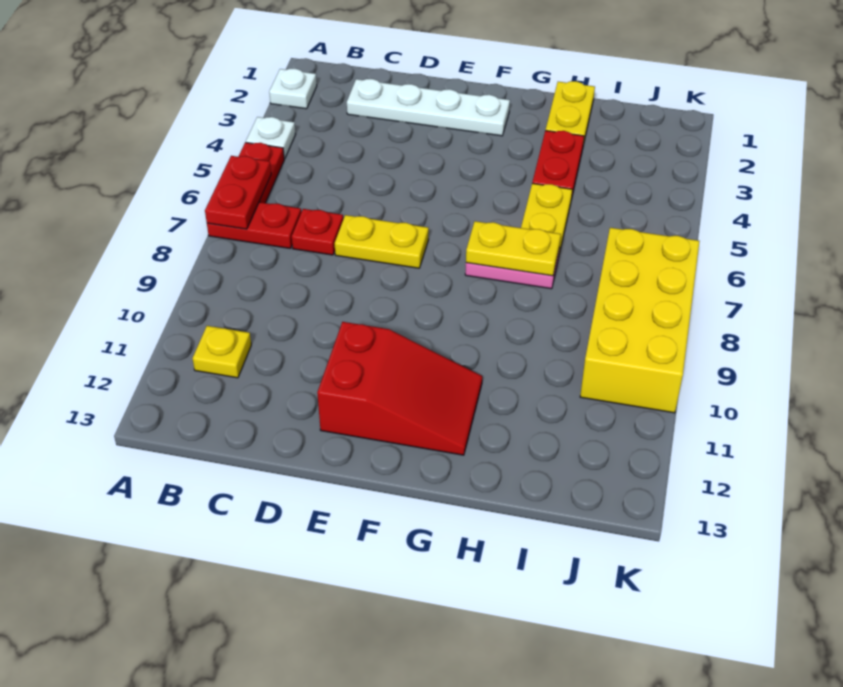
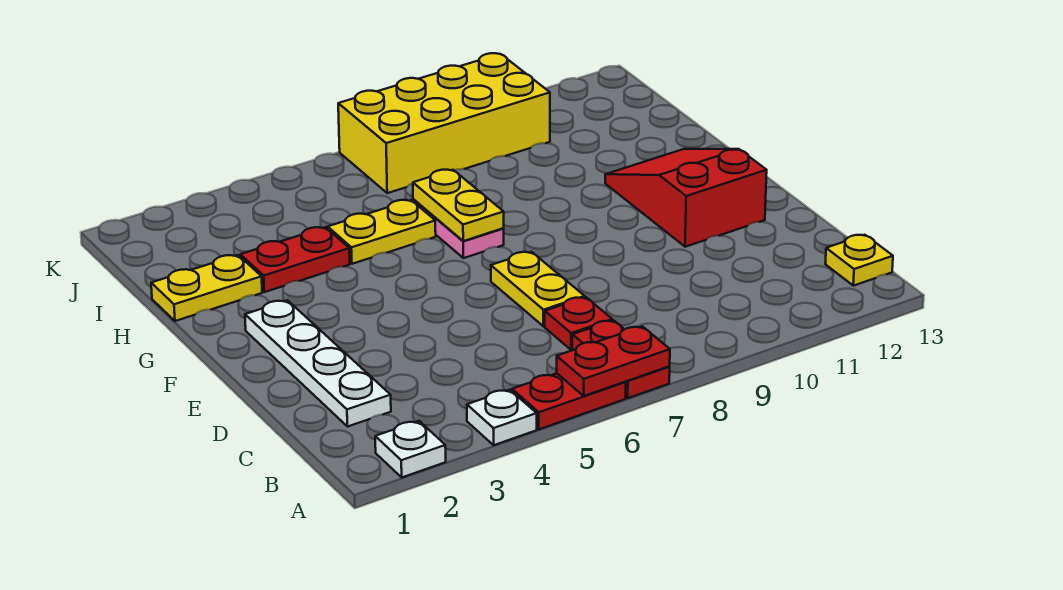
yellow 1x1 plate [193,326,251,378] -> yellow 1x1 plate moved to [825,235,893,286]

